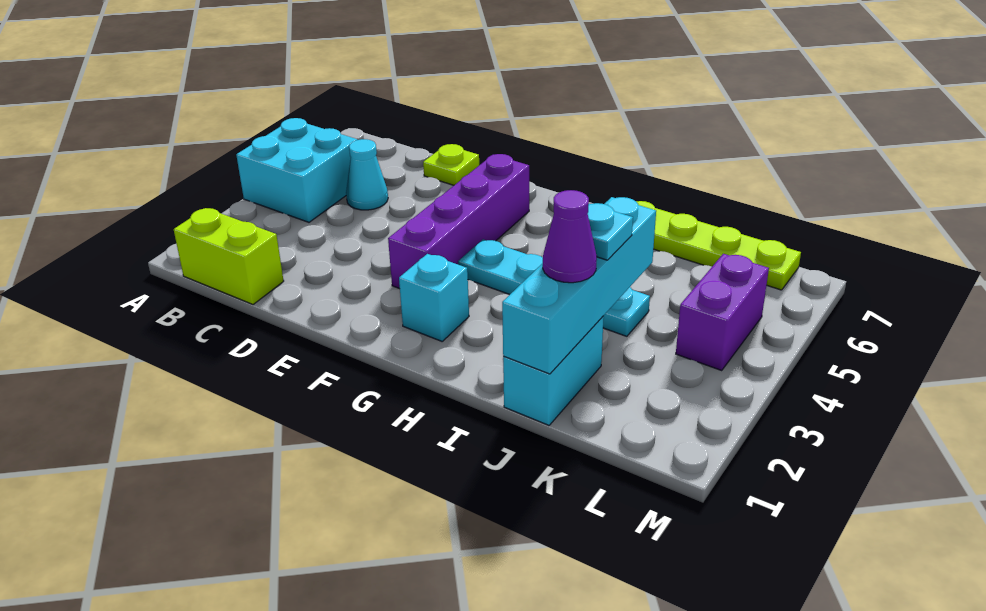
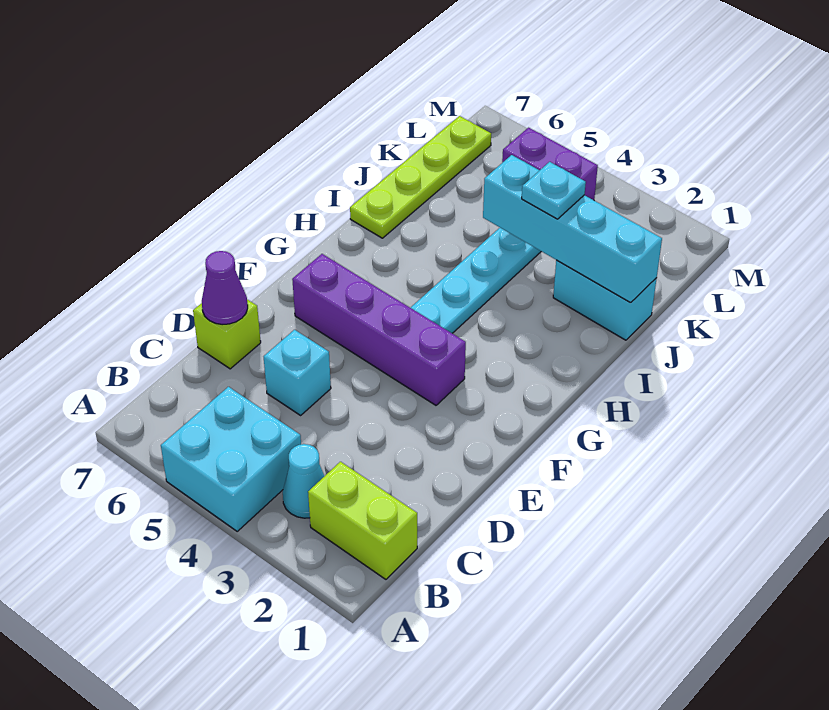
lime 1x2 brick [174,208,284,305] -> lime 1x2 brick turned to [308,462,417,579]
cyan 1x1 cone [346,139,388,210] -> cyan 1x1 cone moved to [283,444,324,518]
lime 1x1 plate [423,144,479,185] -> lime 1x1 brick [193,299,261,369]
cyan 1x1 brick [399,254,469,341] -> cyan 1x1 brick moved to [264,330,331,415]
purple 1x1 cone [543,190,597,283] -> purple 1x1 cone moved to [202,251,248,325]

